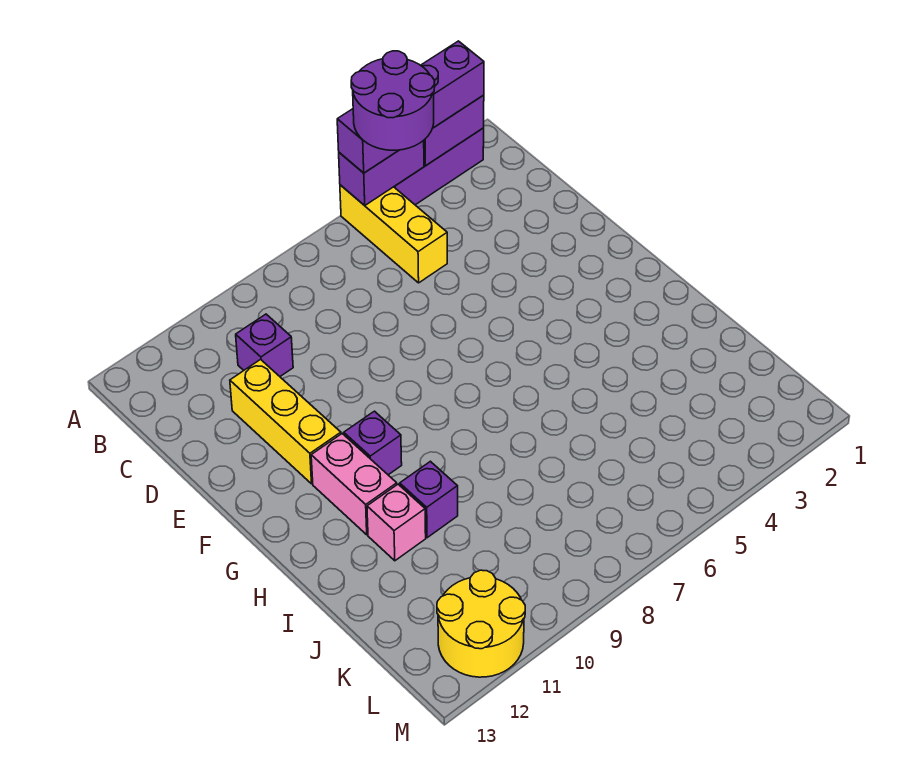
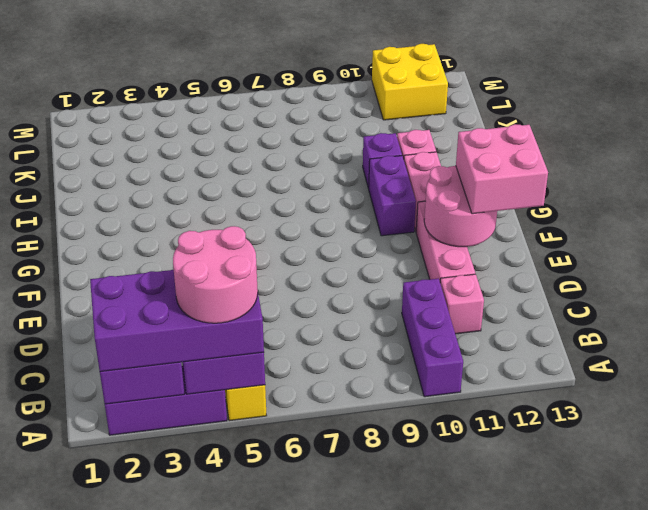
purple 1x4 brick [337,41,484,173] -> purple 2x4 brick [90,270,264,372]
purple 2x2 round brick [351,51,435,150] -> pink 2x2 round brick [173,226,258,323]
purple 1x1 brick [236,314,293,376] -> purple 1x3 brick [402,278,463,397]
none -> pink 1x1 brick [440,274,484,334]
yellow 1x3 brick [230,360,341,484] -> pink 1x3 brick [416,201,475,281]
none -> pink 2x2 round brick [424,166,497,247]
none -> pink 2x2 brick [456,124,548,214]
purple 1x1 brick [344,411,402,475] -> purple 1x2 brick [369,156,416,236]
yellow 2x2 round brick [437,570,525,677] -> yellow 2x2 brick [372,44,448,120]

